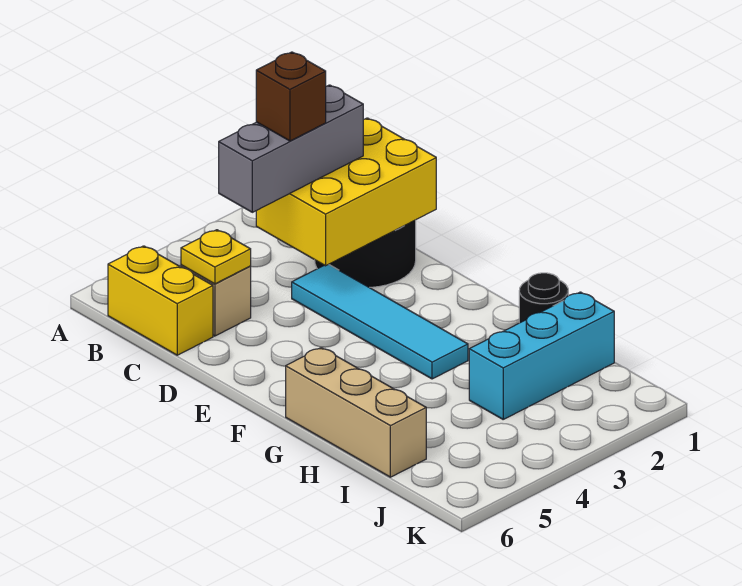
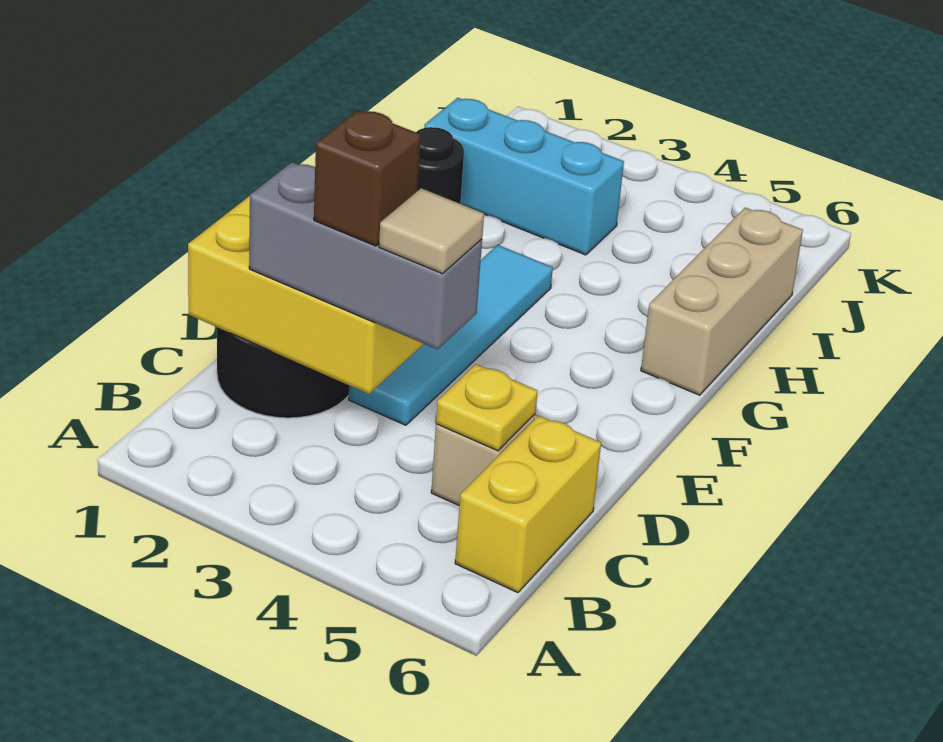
none -> tan 1x1 tile [379,188,484,274]

